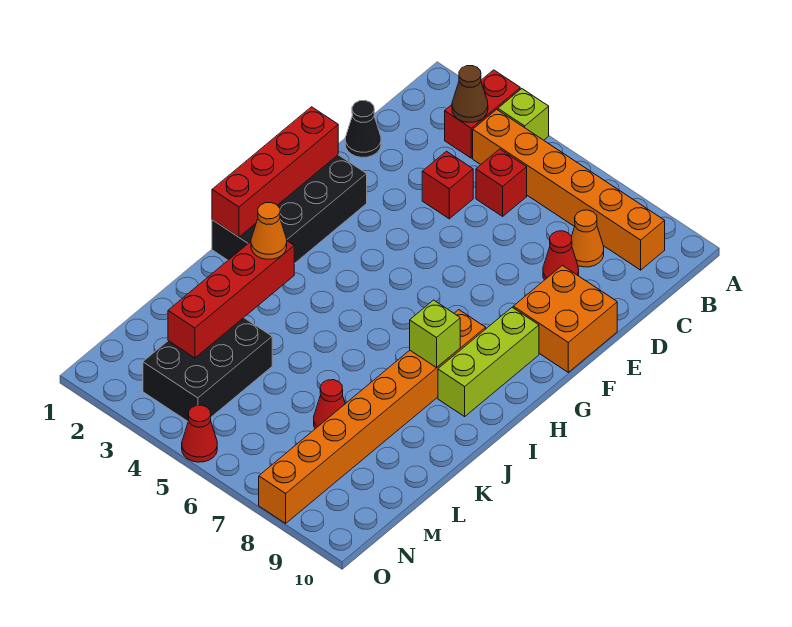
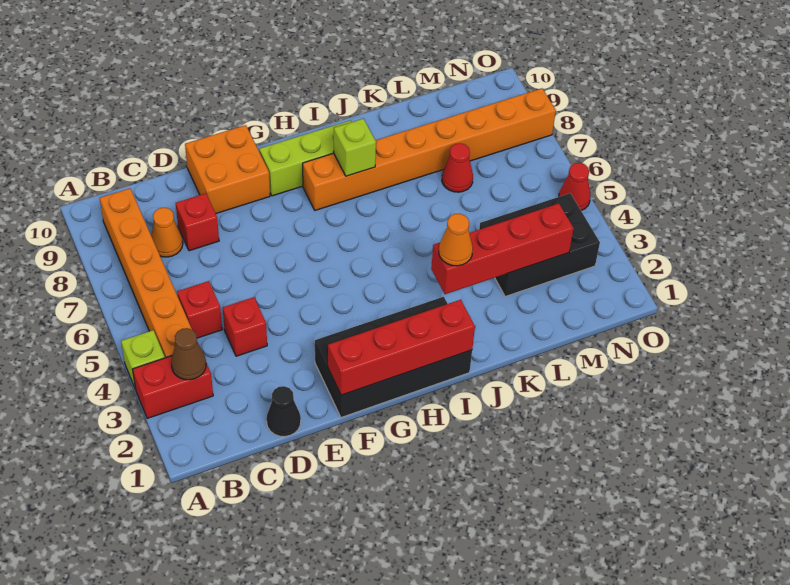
red 1x1 cone [543,231,579,280] -> red 1x1 brick [176,193,219,251]

